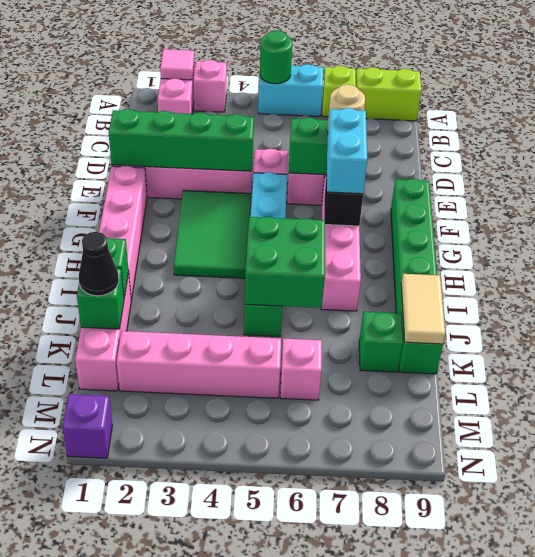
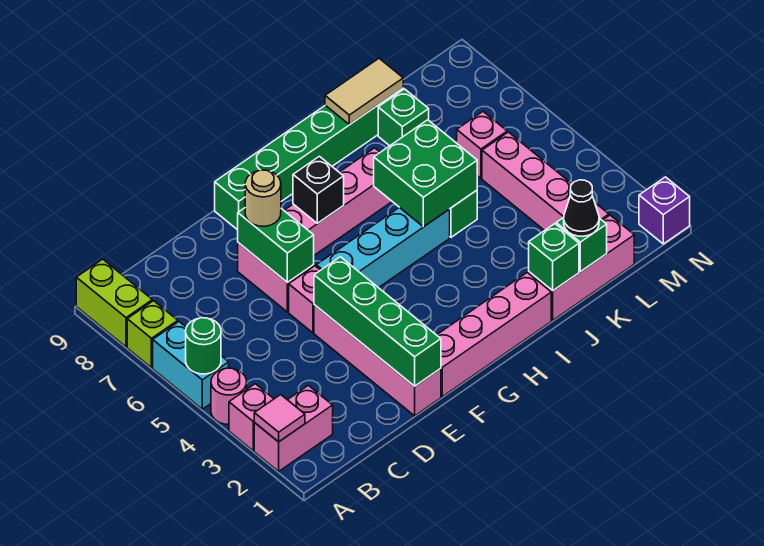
none -> pink 1x1 round brick [211,368,247,425]
green 2x3 tile [174,190,251,278] -> none
cyan 1x2 brick [327,108,367,194] -> none

